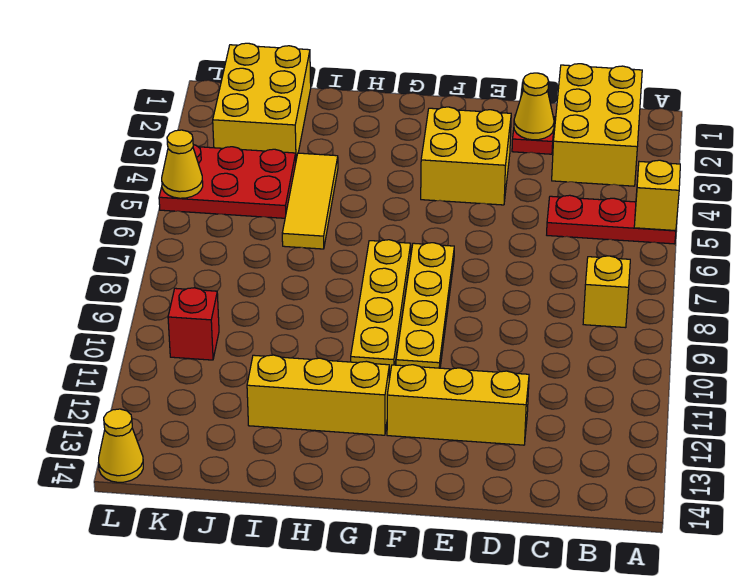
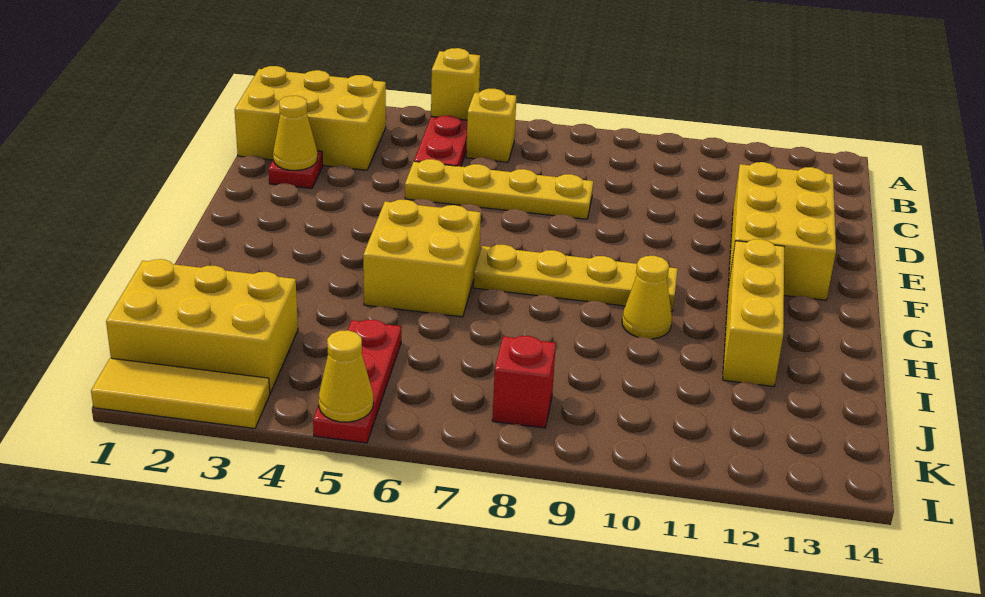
yellow 1x1 brick [583,256,630,328] -> yellow 1x1 brick moved to [466,89,516,162]
yellow 1x3 brick [387,365,529,445] -> yellow 2x3 brick [728,162,836,300]
yellow 2x2 brick [421,107,511,205] -> yellow 2x2 brick moved to [363,200,481,317]
yellow 1x4 plate [396,243,454,368] -> yellow 1x4 plate moved to [405,159,593,219]
yellow 1x3 tile [282,153,338,249] -> yellow 1x3 tile moved to [91,358,270,428]
red 2x3 plate [159,145,296,218] -> red 1x3 plate [313,320,401,443]
red 1x1 brick [168,288,219,360] -> red 1x1 brick moved to [492,336,556,428]
yellow 1x1 cone [98,409,143,482] -> yellow 1x1 cone moved to [622,256,672,339]

